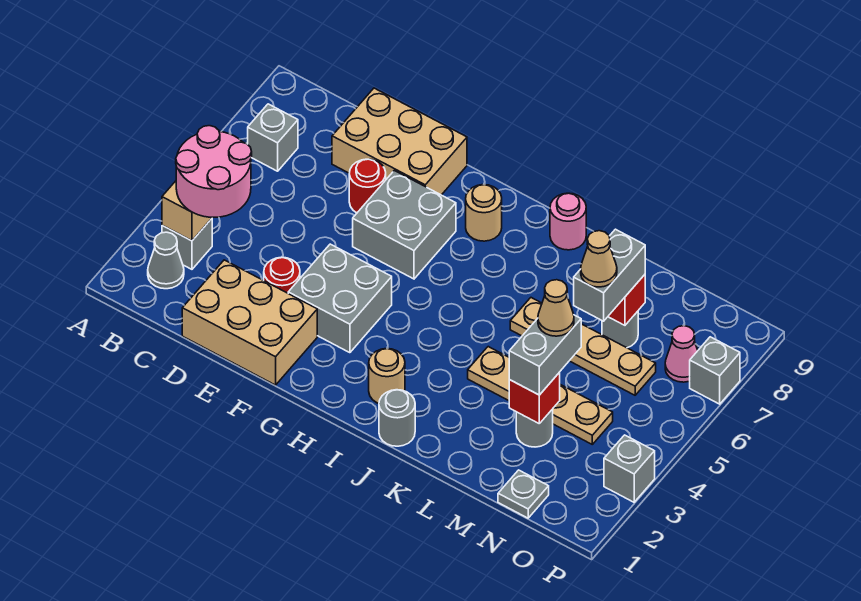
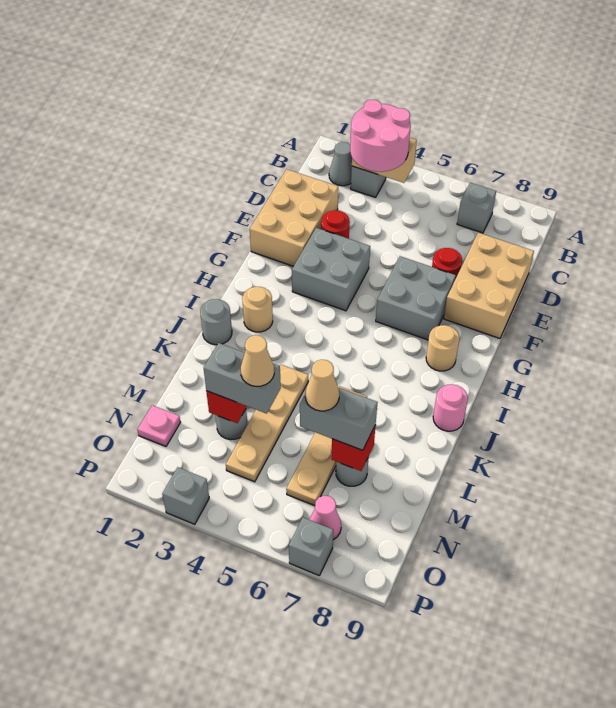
grey 1x1 plate [498,470,549,518] -> pink 1x1 plate [137,405,181,446]

